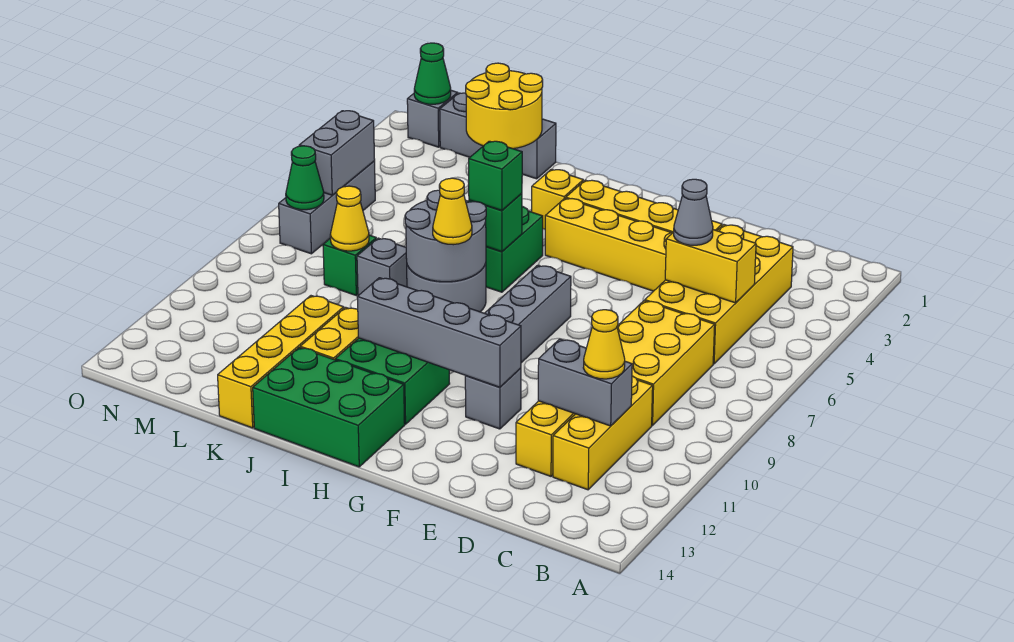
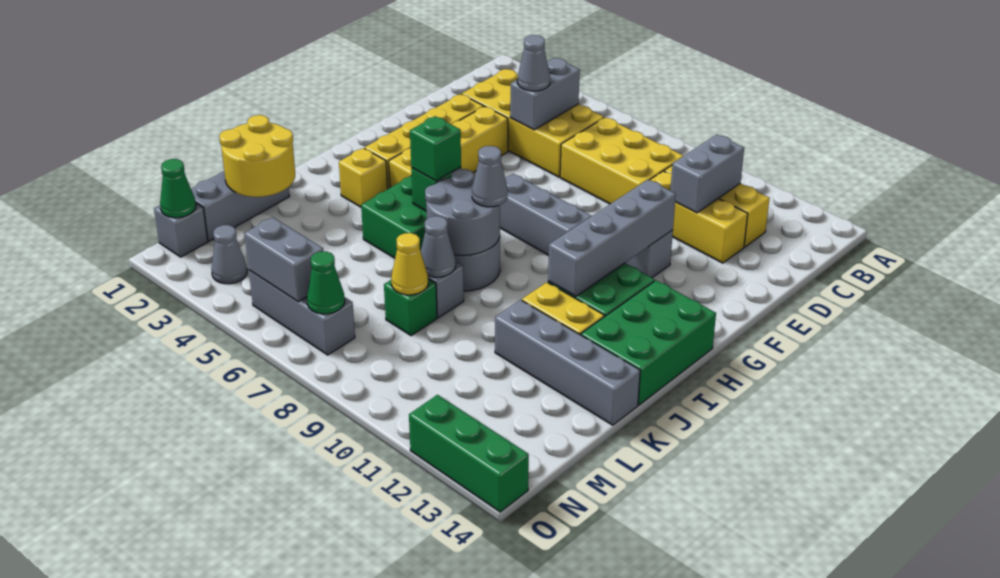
yellow 1x2 brick [665,230,756,303] -> grey 1x2 brick [510,58,580,130]
yellow 1x1 cone [583,310,625,379] -> none
yellow 1x1 cone [433,178,472,245] -> grey 1x1 cone [472,146,508,207]
none -> grey 1x1 cone [421,216,455,277]
yellow 1x4 brick [218,296,344,428] -> grey 1x4 brick [495,300,640,425]
none -> grey 1x1 cone [211,225,247,284]
none -> green 1x3 brick [409,395,529,512]

